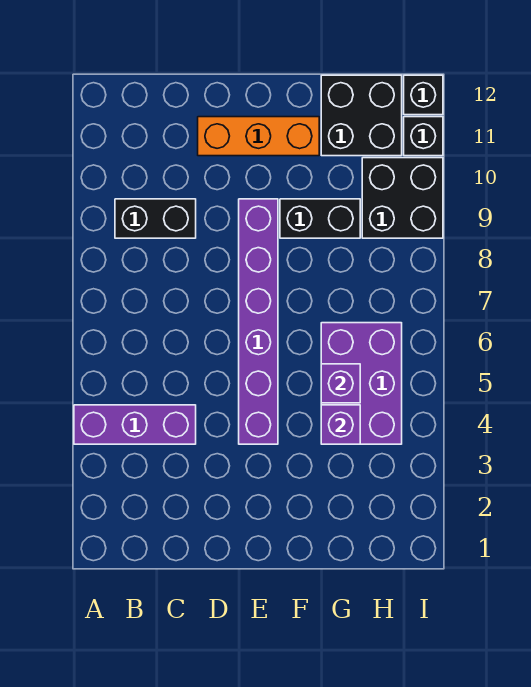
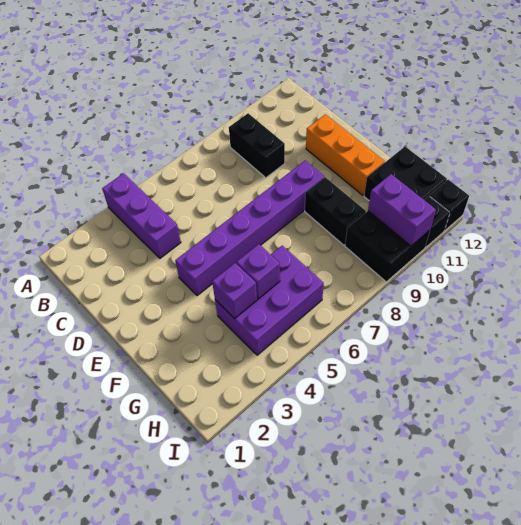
none -> purple 1x2 brick [368,174,436,246]

